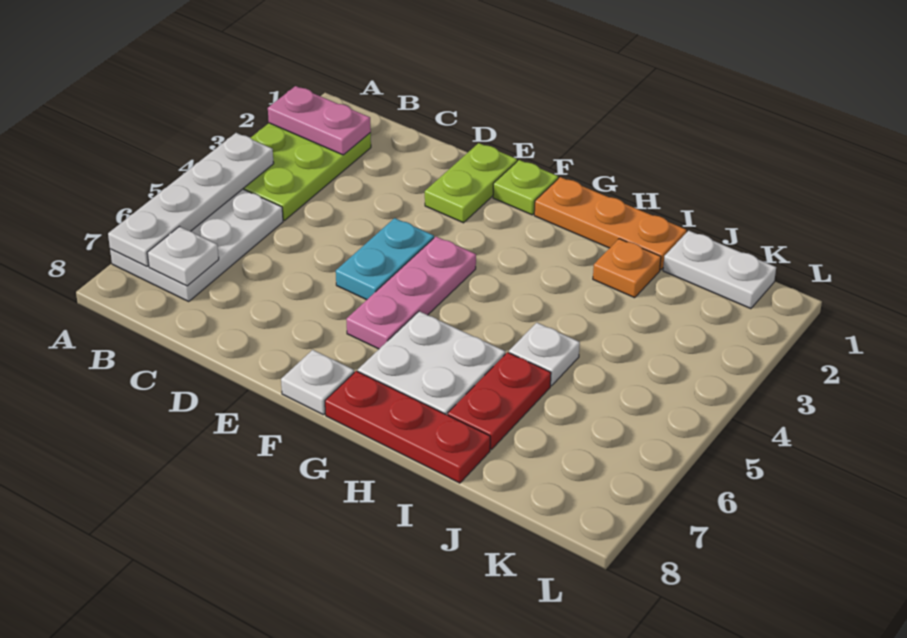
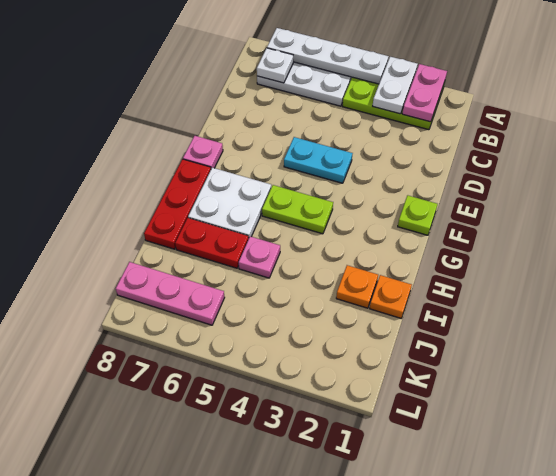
lime 1x2 plate [425,143,517,223] -> lime 1x2 plate moved to [262,185,333,234]
pink 1x3 plate [346,236,476,349] -> pink 1x3 plate moved to [116,262,225,325]
white 1x1 plate [281,350,354,415] -> pink 1x1 plate [183,136,223,168]
orange 1x3 plate [534,177,686,270] -> orange 1x1 plate [370,275,412,318]
white 1x1 plate [509,323,580,386] -> pink 1x1 plate [239,236,280,278]
white 1x2 plate [663,231,776,309] -> white 1x2 plate moved to [373,57,418,114]

